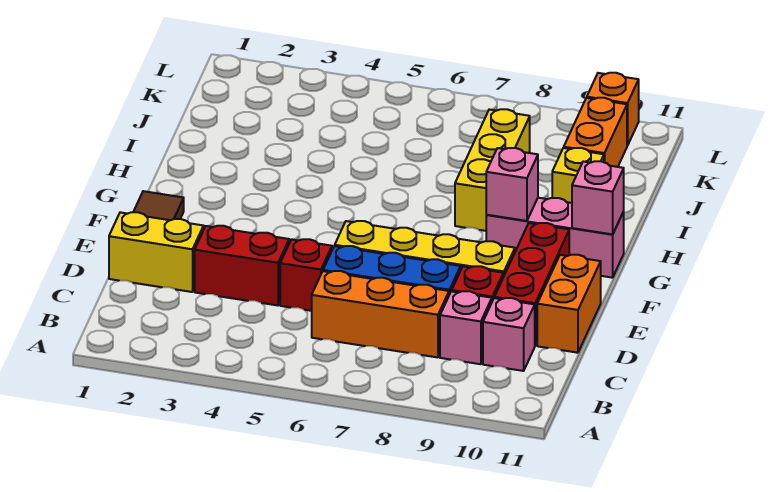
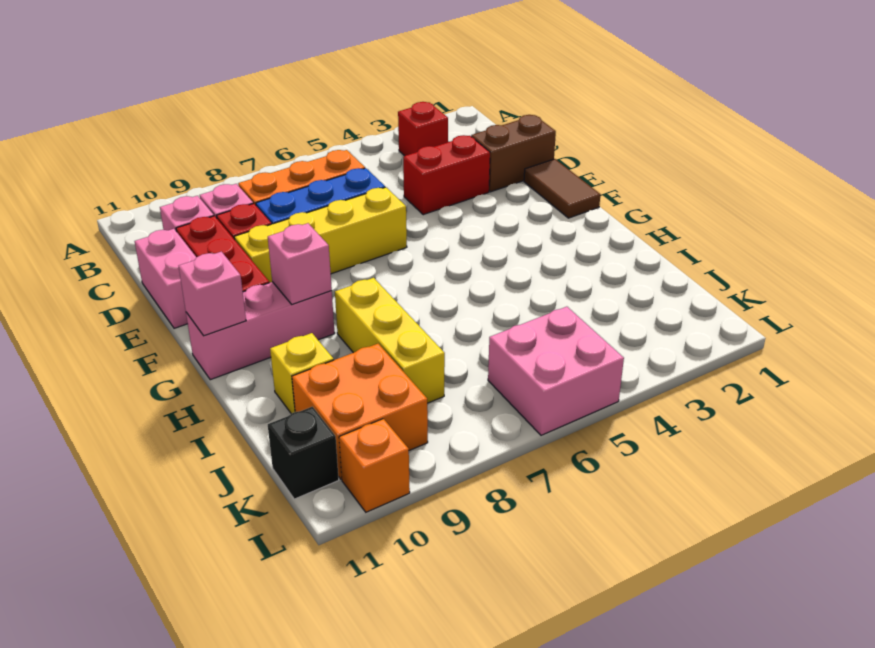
yellow 1x2 brick [109,212,204,292] -> brown 1x2 brick [471,115,556,192]
red 1x1 brick [280,239,332,311] -> red 1x1 brick moved to [398,102,448,156]
orange 1x2 brick [537,255,601,353] -> pink 1x2 brick [135,229,196,328]
orange 1x2 brick [564,98,627,167] -> orange 2x2 brick [292,344,428,479]
none -> pink 2x2 brick [488,307,624,435]
none -> black 1x1 brick [268,407,339,499]

